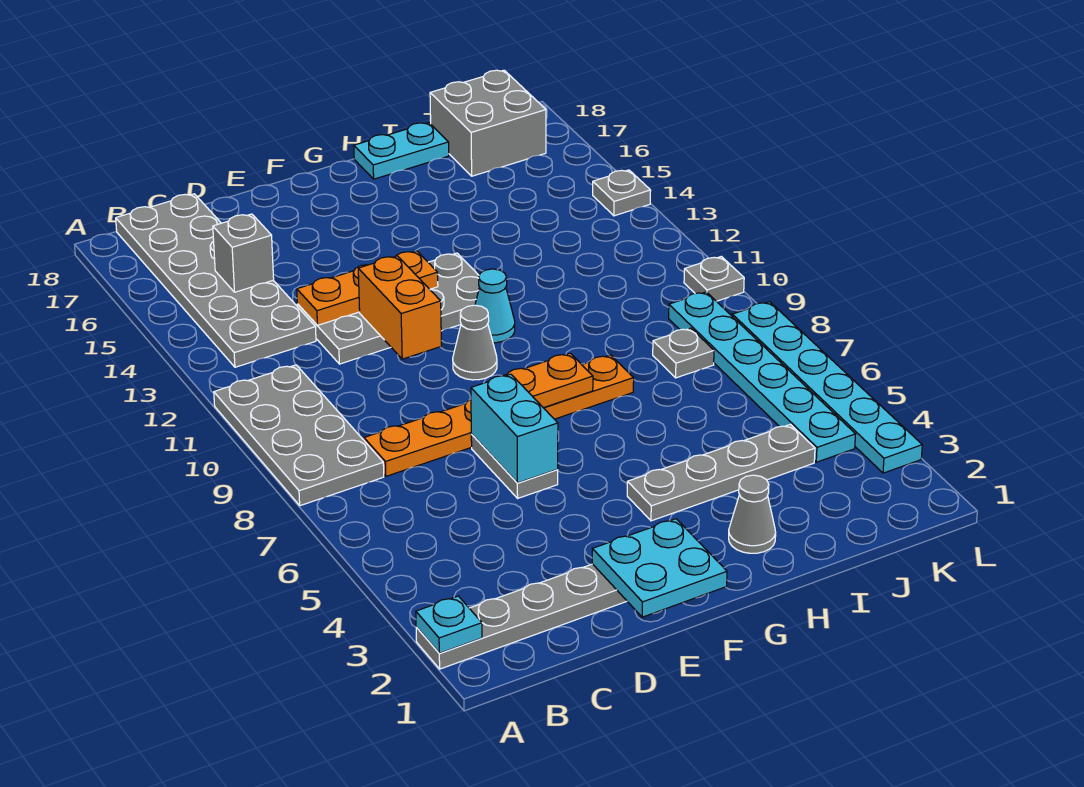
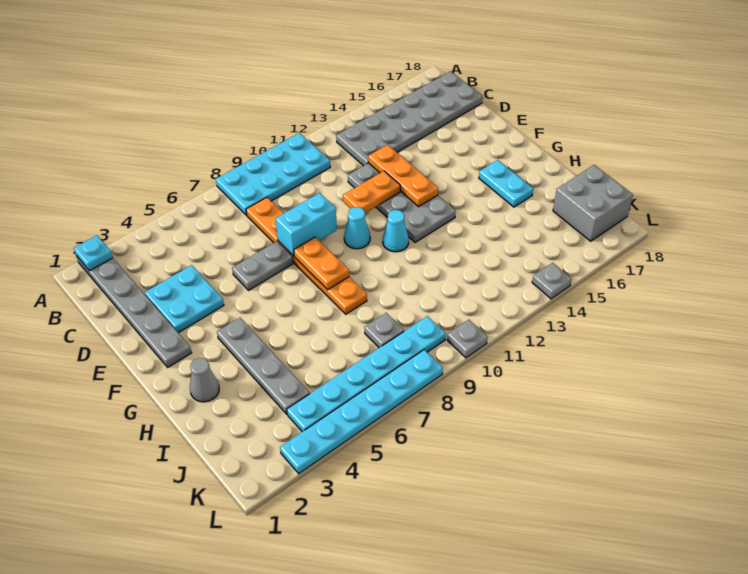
grey 2x4 plate [214,365,384,506] -> cyan 2x4 plate [216,133,330,215]
grey 1x1 brick [213,214,274,292] -> none
cyan 2x2 plate [592,519,727,617] -> cyan 2x2 plate moved to [145,265,224,333]
cyan 1x2 brick [471,374,558,483] -> cyan 1x2 brick moved to [276,193,337,256]
orange 1x2 brick [358,256,441,359] -> orange 1x2 plate [343,171,400,213]
grey 1x1 cone [453,305,497,380] -> cyan 1x1 cone [344,207,370,249]
cyan 1x2 plate [354,123,449,179] -> cyan 1x2 plate moved to [479,160,533,207]

